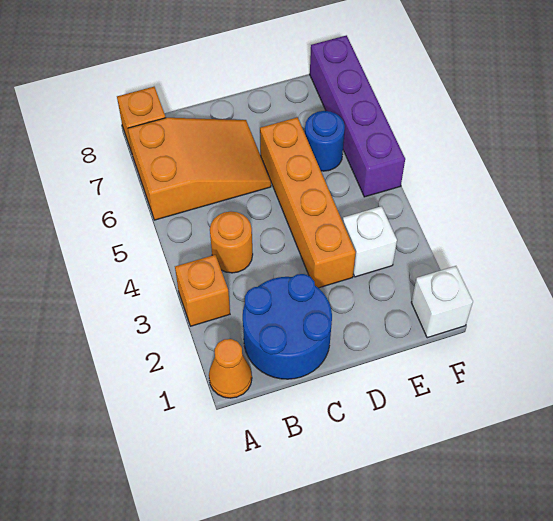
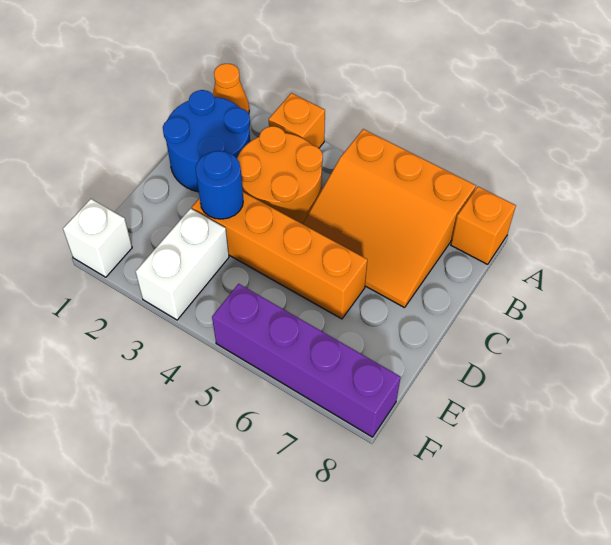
orange 2x3 slope [128,118,271,220] -> orange 3x3 slope [303,129,476,308]
orange 1x1 round brick [210,212,253,273] -> orange 2x2 round brick [237,126,323,224]
white 1x1 brick [343,206,397,277] -> white 1x2 brick [136,209,229,320]
blue 1x1 round brick [305,111,345,171] -> blue 1x1 round brick moved to [196,151,243,219]

